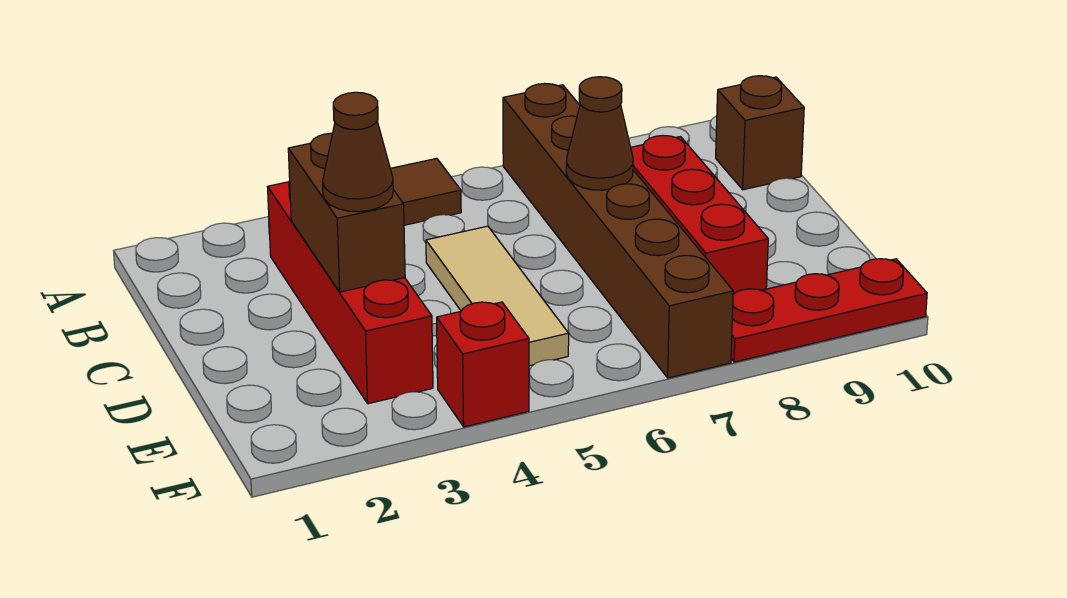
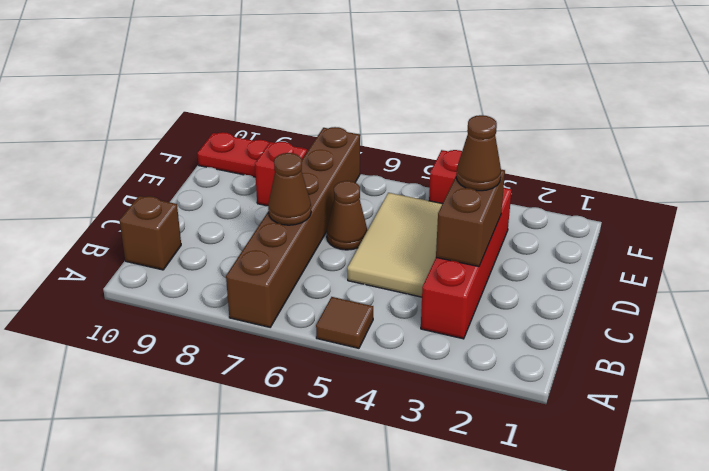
tan 1x3 tile [426,226,569,366] -> tan 2x3 tile [347,193,442,297]
red 1x3 brick [631,136,768,294] -> red 1x1 brick [255,142,307,206]
none -> brown 1x1 cone [327,181,368,250]

